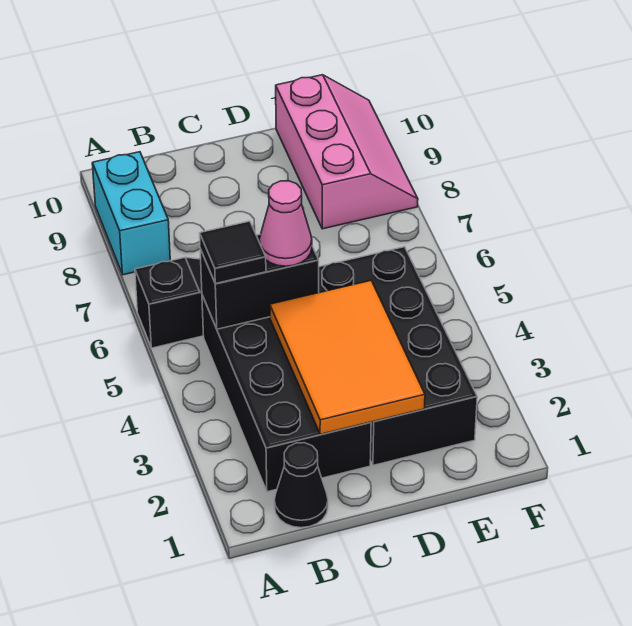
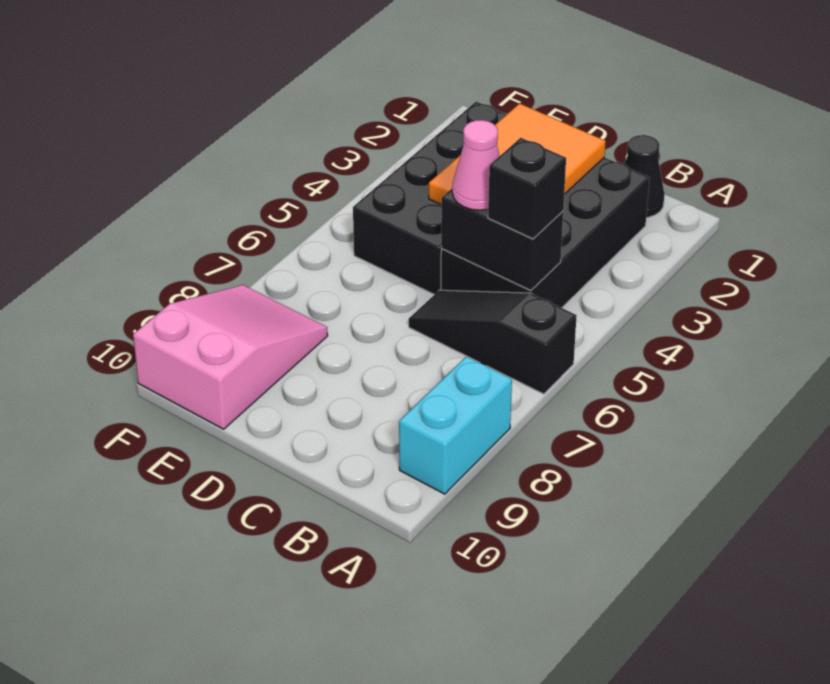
black 1x1 tile [200,221,266,284] -> black 1x1 brick [488,138,566,239]
pink 2x3 slope [276,75,418,229] -> pink 2x3 slope turned to [133,285,328,429]

